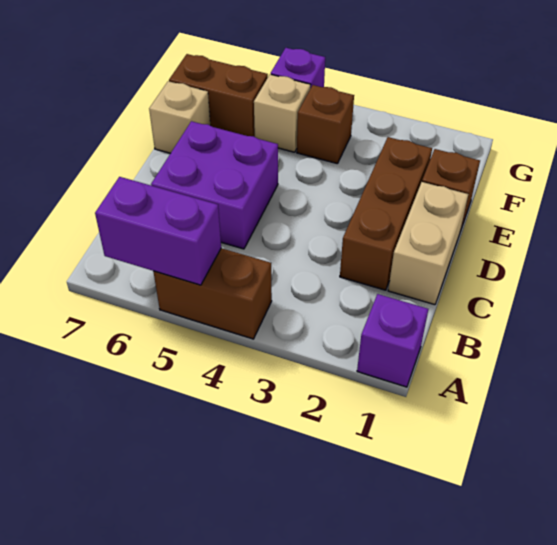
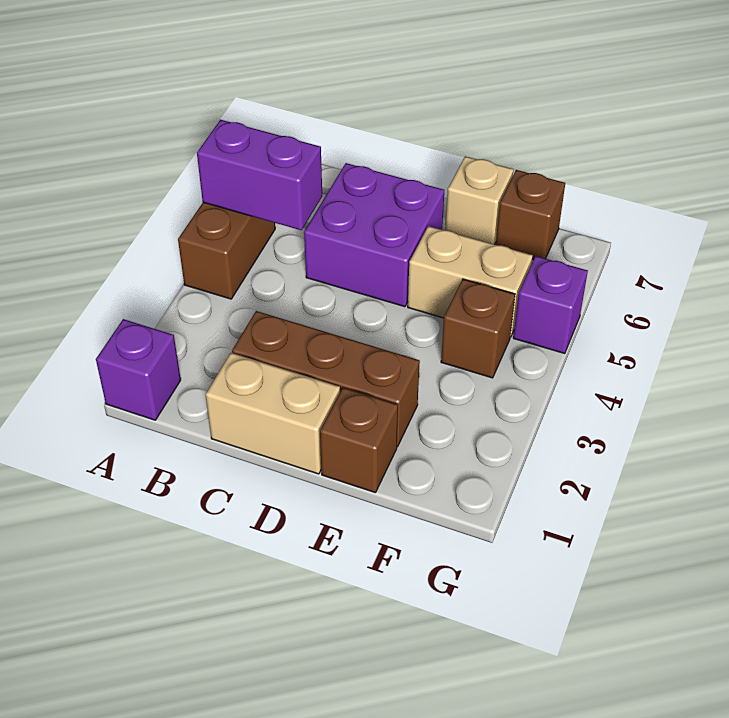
purple 1x2 brick [95,177,221,285] -> purple 1x2 brick turned to [197,120,322,230]
tan 1x1 brick [254,74,310,152] -> tan 1x2 brick [408,226,533,338]
brown 1x2 brick [169,54,268,137] -> brown 1x1 brick [496,170,565,260]

